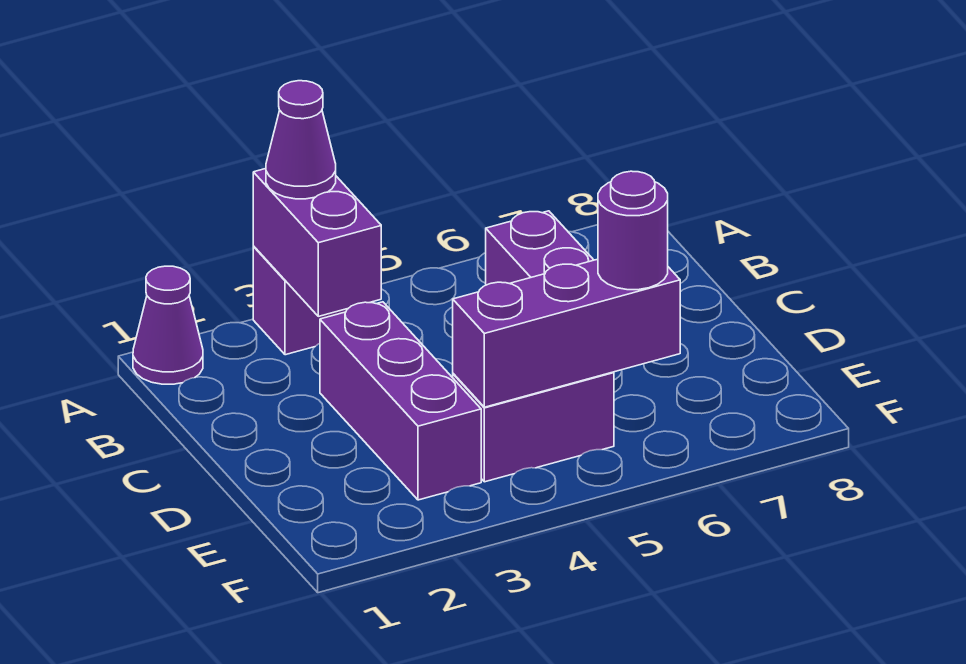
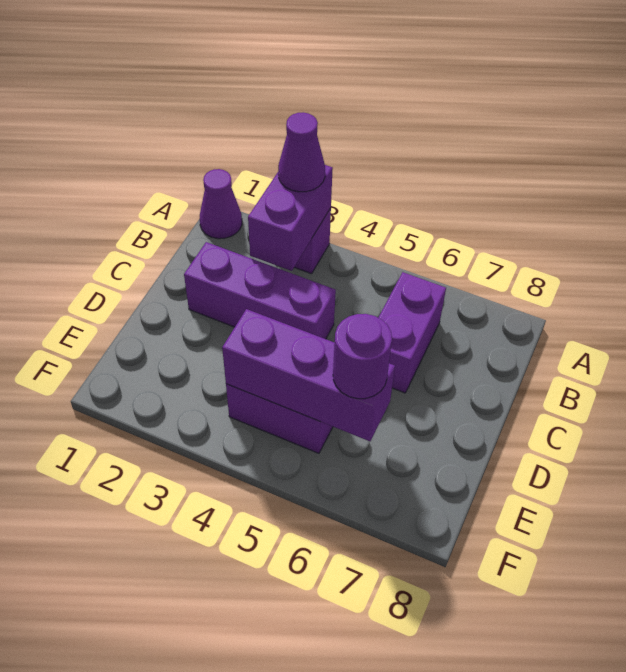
purple 1x3 brick [320,302,481,500] -> purple 1x3 brick turned to [184,242,336,339]

